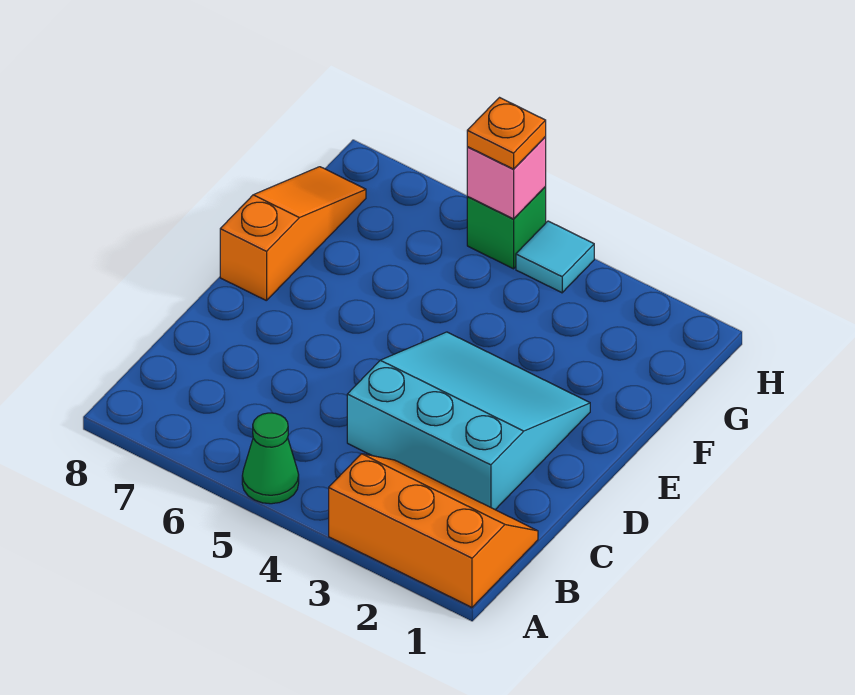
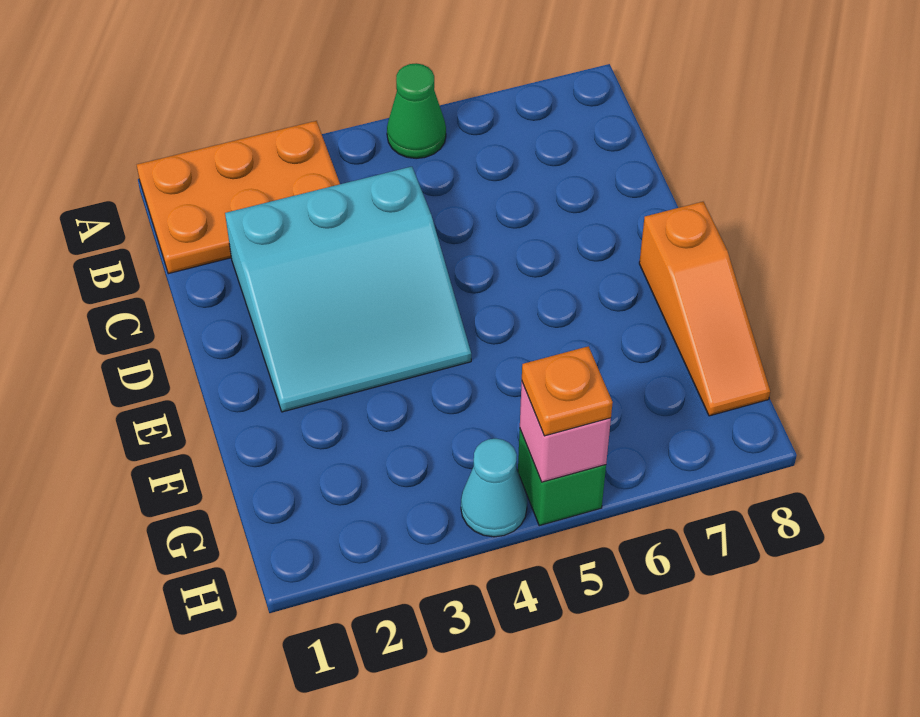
orange 2x3 slope [329,454,538,607] -> orange 2x3 plate [137,121,340,274]
cyan 1x1 tile [516,221,594,293] -> cyan 1x1 cone [461,439,527,537]

